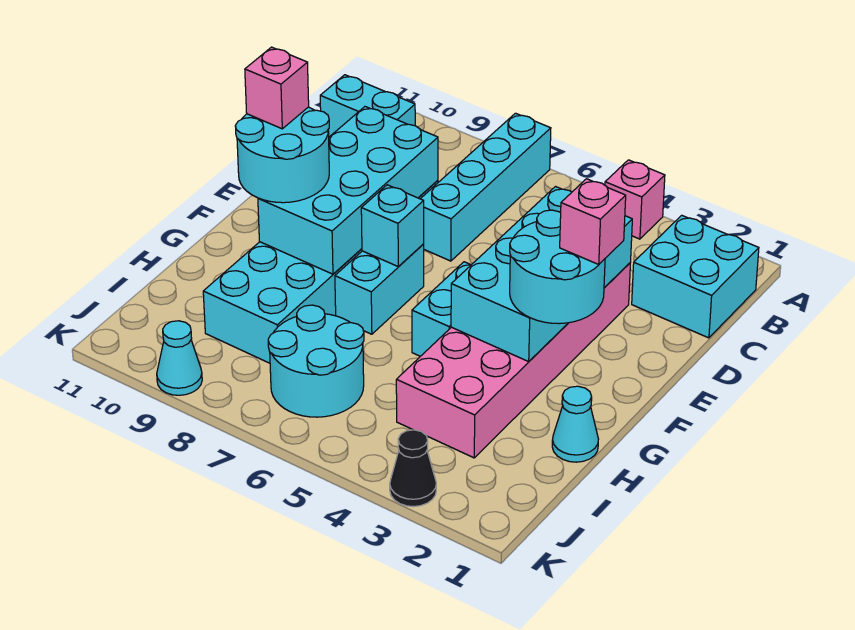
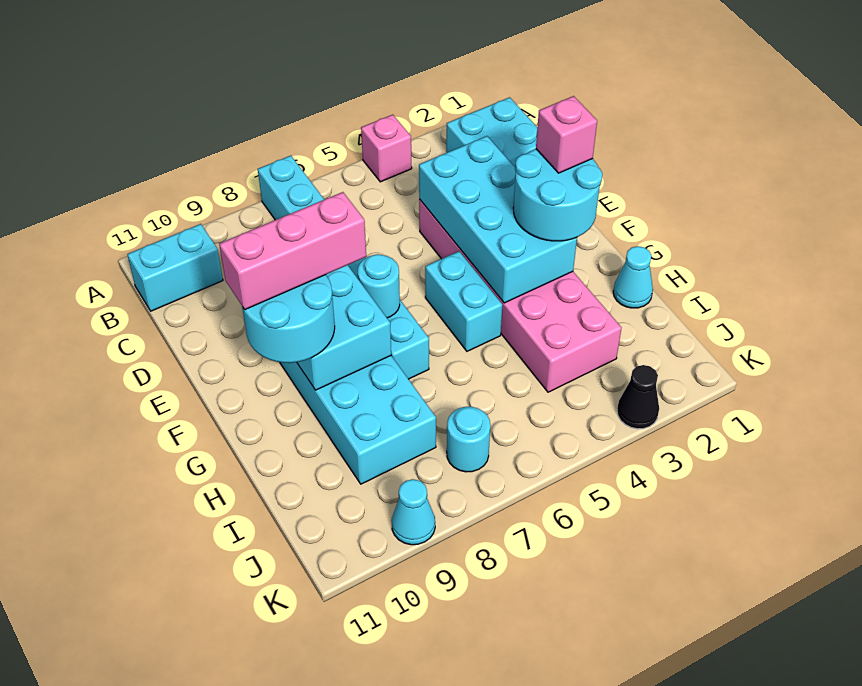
cyan 1x1 brick [361,185,424,267] -> cyan 1x1 round brick [358,254,400,318]
pink 1x1 brick [245,47,309,129] -> pink 1x3 brick [219,192,366,310]
cyan 2x2 round brick [268,305,364,417] -> cyan 1x1 round brick [447,407,490,472]

